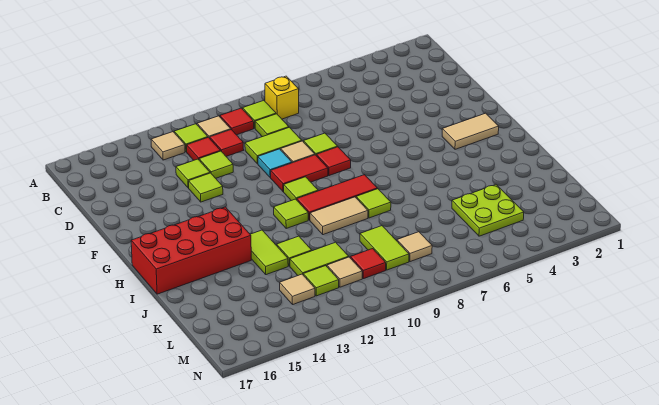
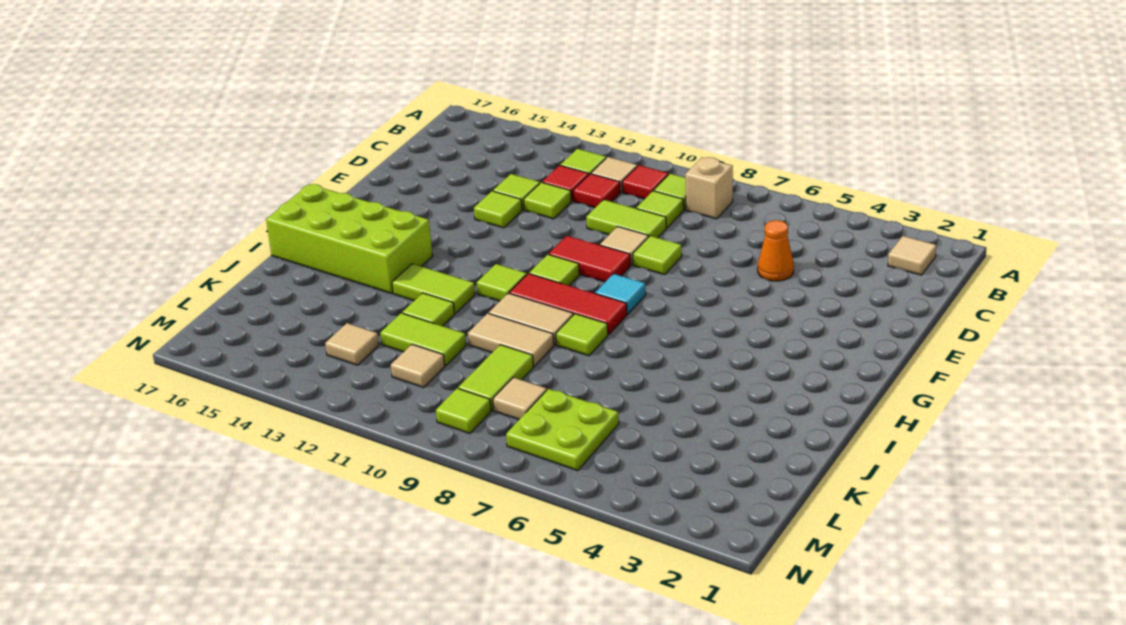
yellow 1x1 brick [265,76,299,119] -> tan 1x1 brick [685,157,733,219]
tan 1x1 tile [151,132,185,160] -> tan 1x1 tile moved to [888,236,936,275]
none -> orange 1x1 cone [758,220,794,281]
cyan 1x1 tile [258,149,292,177] -> cyan 1x1 tile moved to [595,274,646,314]
red 1x1 tile [316,147,351,176] -> none
tan 1x2 tile [442,113,499,149] -> tan 1x2 tile moved to [468,313,554,366]
red 2x4 brick [131,207,251,294] -> lime 2x4 brick [266,184,432,293]
lime 1x2 tile [250,230,288,275] -> lime 1x2 tile turned to [392,264,475,313]
lime 2x2 plate [452,184,524,236] -> lime 2x2 plate moved to [506,389,619,471]
red 1x1 tile [350,249,386,279] -> none
lime 1x1 tile [303,266,339,296] -> lime 1x1 tile moved to [436,388,491,433]

